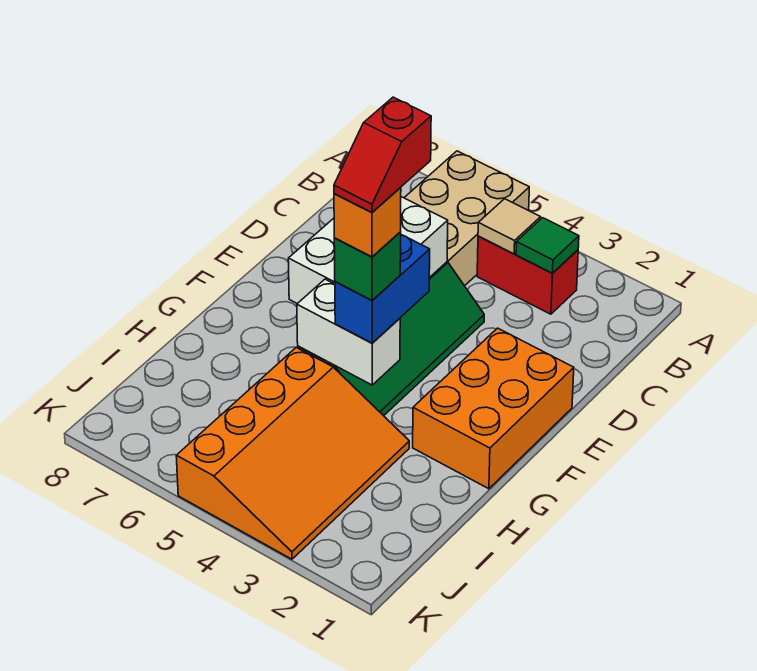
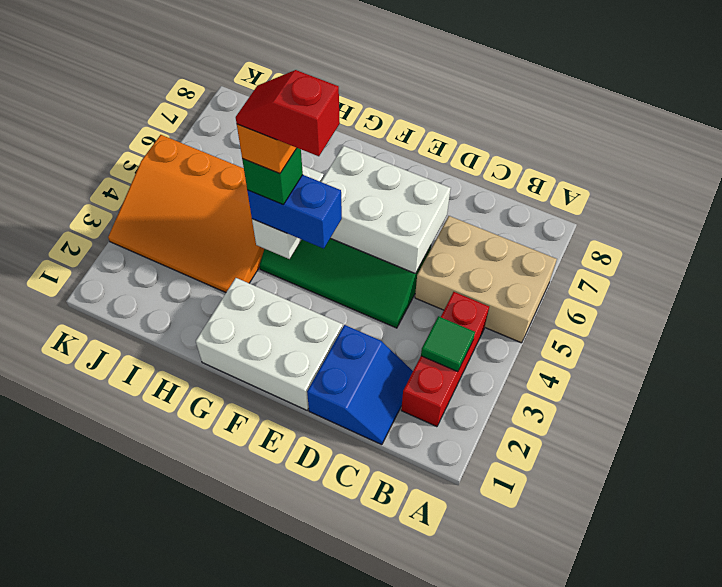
red 1x2 brick [477,236,578,314] -> red 1x3 brick [401,292,489,427]
tan 1x1 tile [478,199,541,254] -> none
none -> blue 2x2 slope [307,325,413,445]
orange 2x3 brick [413,328,574,489] -> white 2x3 brick [196,278,343,410]

